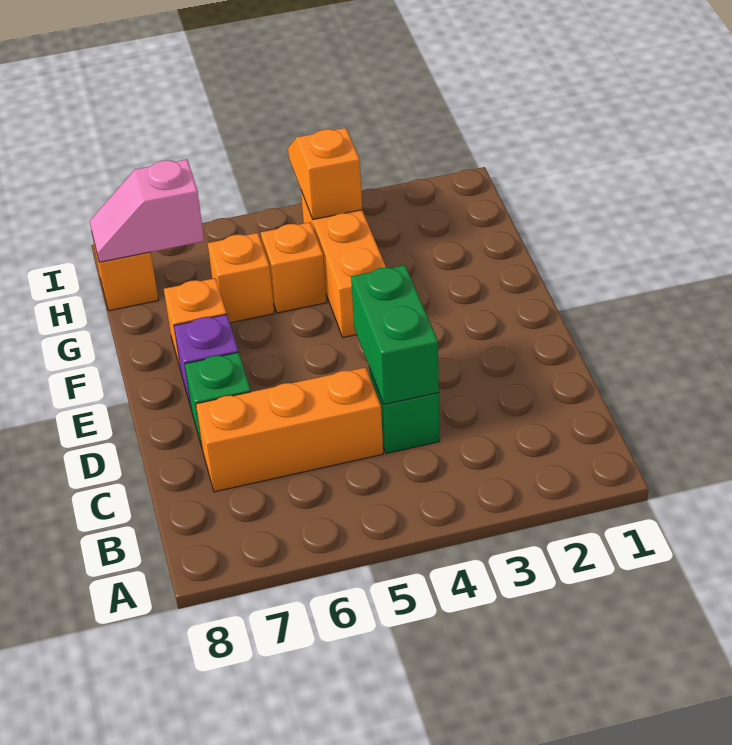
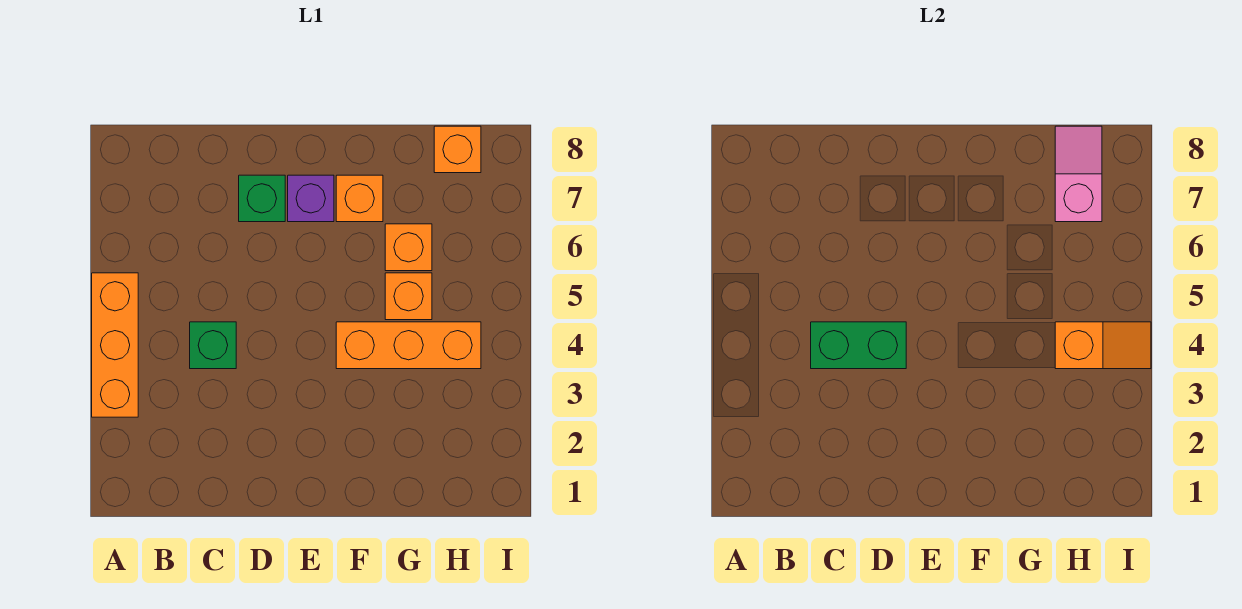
orange 1x3 brick [196,367,383,492] -> orange 1x3 brick moved to [92,273,138,417]

